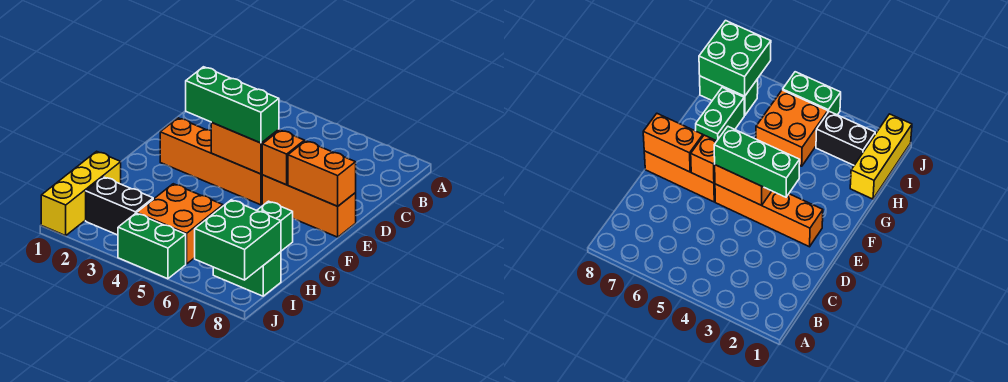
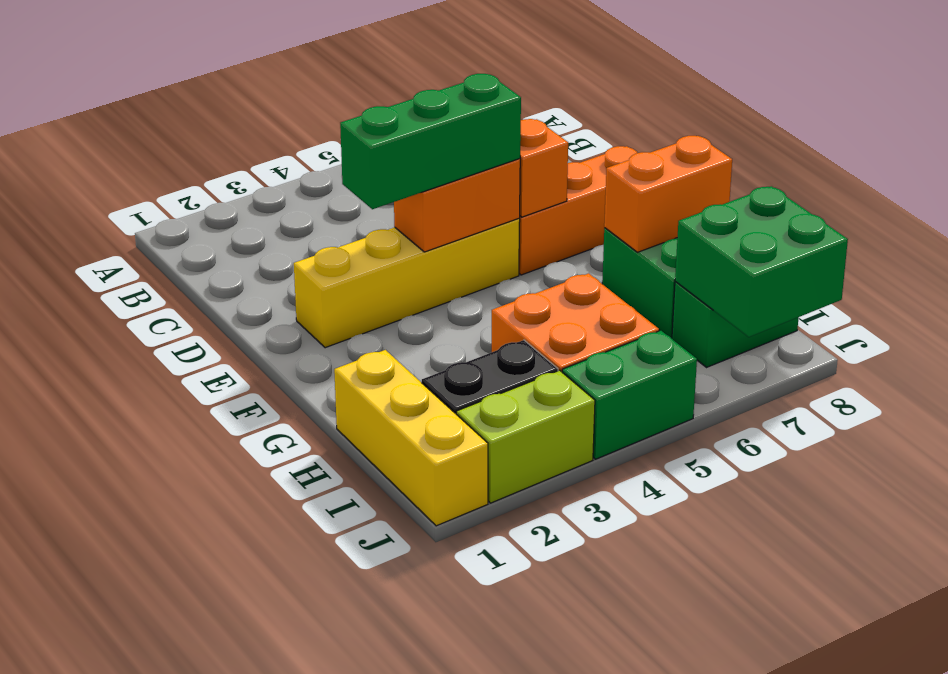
orange 1x4 brick [160,118,262,205] -> yellow 1x4 brick [294,219,520,348]
orange 1x2 brick [288,141,356,206] -> orange 1x2 brick moved to [604,136,732,252]
none -> lime 1x2 brick [456,370,595,503]

